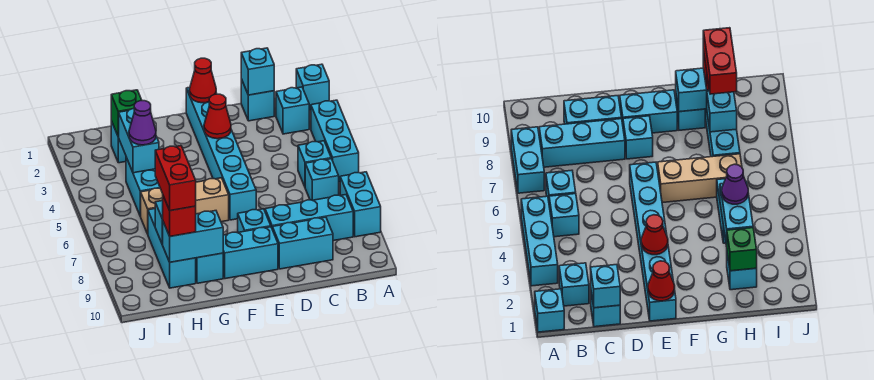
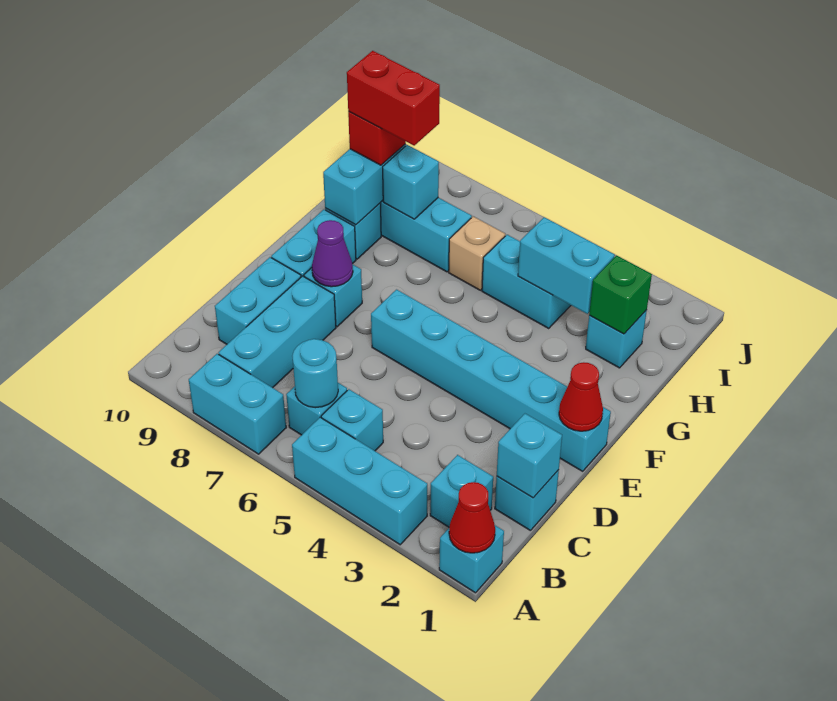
none -> cyan 1x1 round brick [292,339,338,408]
red 1x1 cone [204,94,231,139] -> red 1x1 cone moved to [449,482,495,553]
tan 1x3 brick [140,178,229,234] -> tan 1x1 brick [449,216,505,290]
purple 1x1 cone [129,101,156,145] -> purple 1x1 cone moved to [312,220,353,287]

